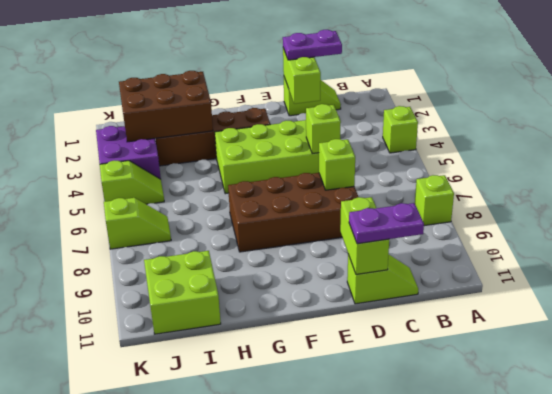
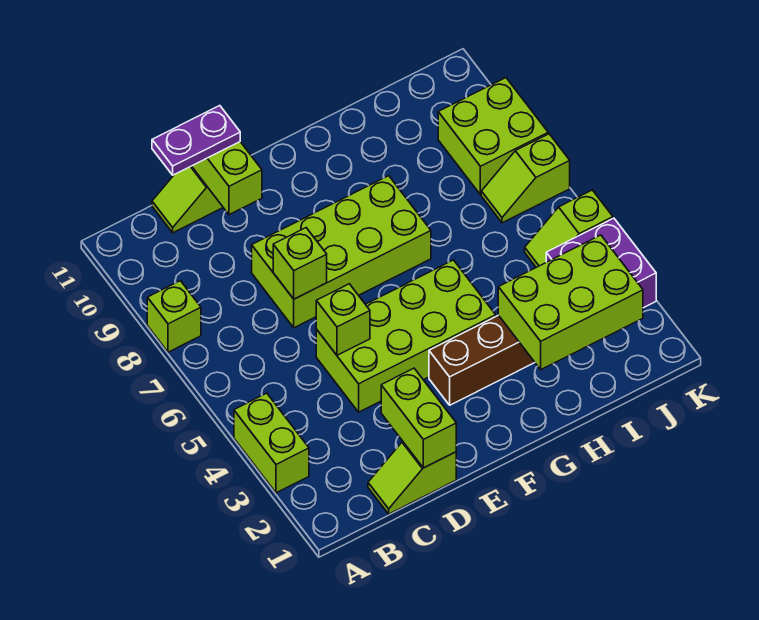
lime 1x1 brick [383,106,418,153] -> lime 1x2 brick [234,393,309,493]
purple 1x2 plate [283,30,342,60] -> none
brown 2x4 brick [228,173,358,252] -> lime 2x4 brick [252,176,431,328]
brown 2x3 brick [119,71,213,142] -> lime 2x3 brick [498,235,643,370]
lime 2x2 brick [144,251,221,334] -> lime 2x2 brick moved to [438,78,548,195]

